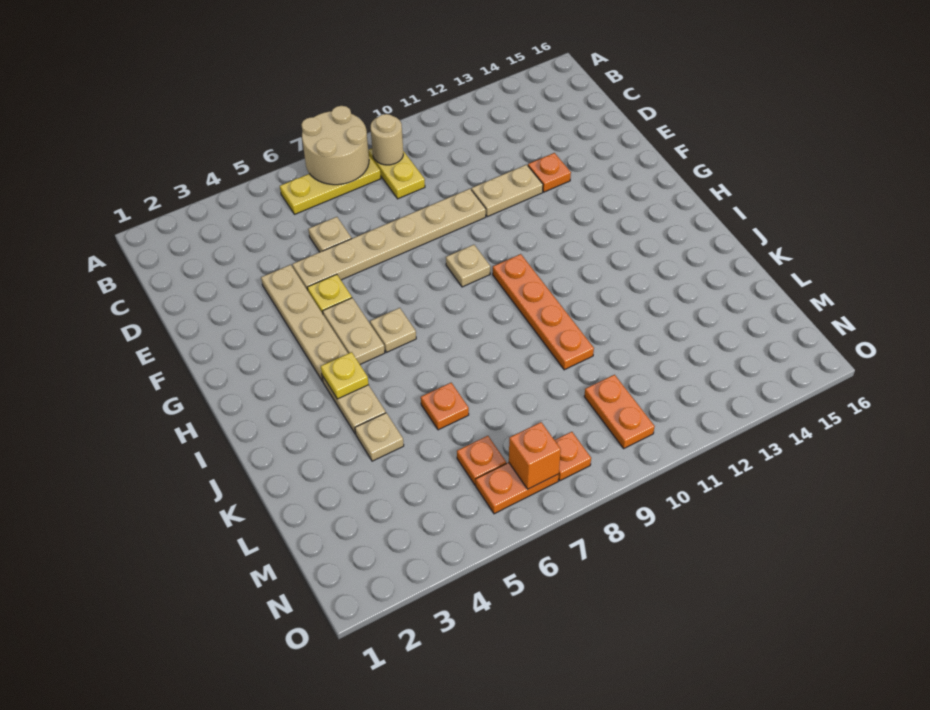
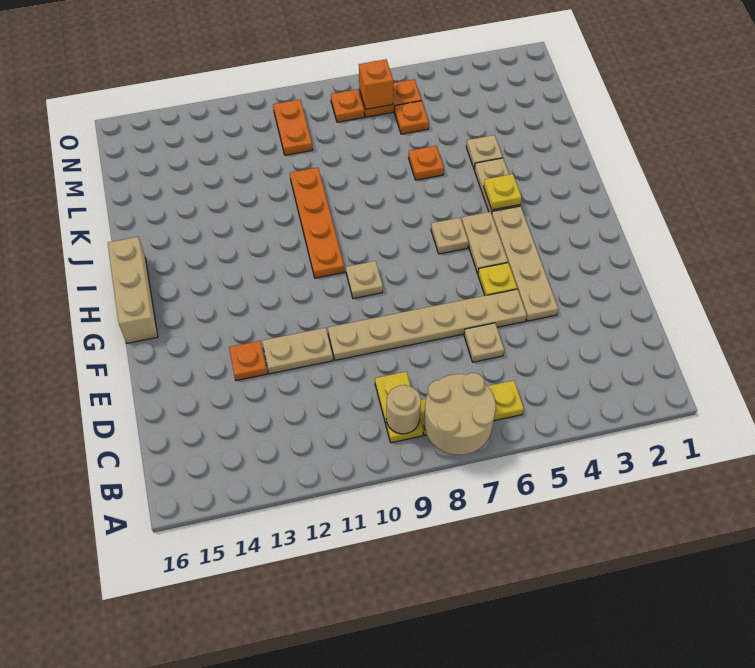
none -> tan 1x3 brick [108,237,158,343]

